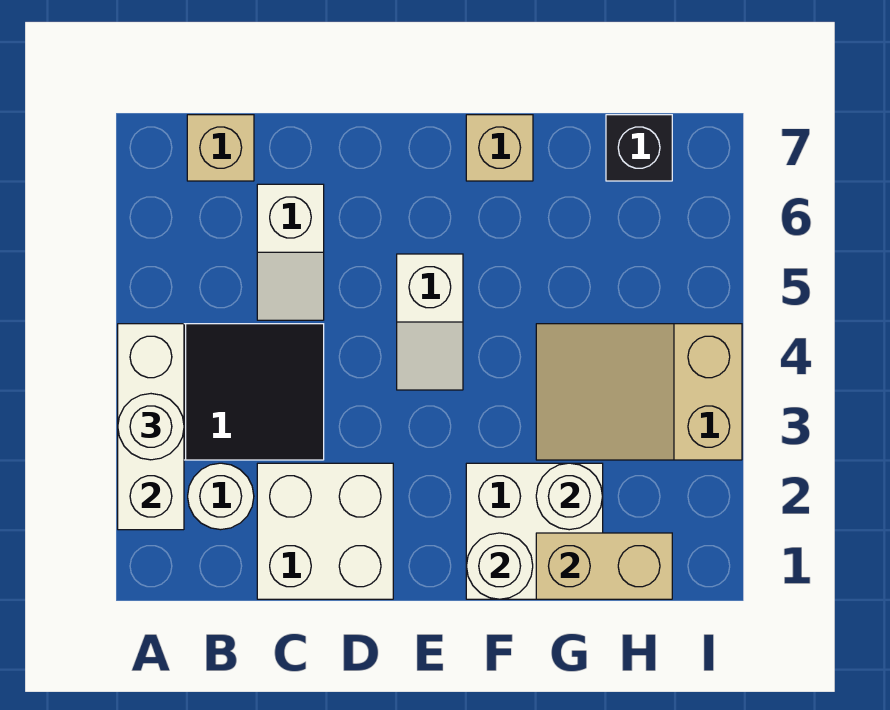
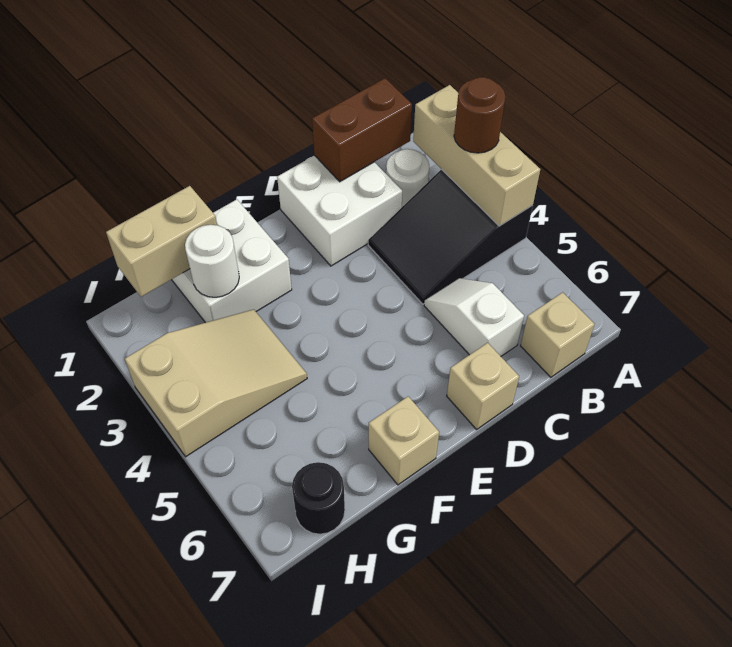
white 1x3 brick [118,324,184,530] -> tan 1x3 brick [413,85,540,226]
white 1x1 round brick [118,394,184,460] -> brown 1x1 round brick [454,77,505,153]
none -> brown 1x2 brick [312,78,412,182]
none -> tan 1x1 brick [447,343,519,429]
white 1x2 slope [397,254,463,390] -> none
white 1x1 round brick [466,533,533,599] -> none
black 1x1 brick [606,115,672,181] -> black 1x1 round brick [292,462,345,534]

